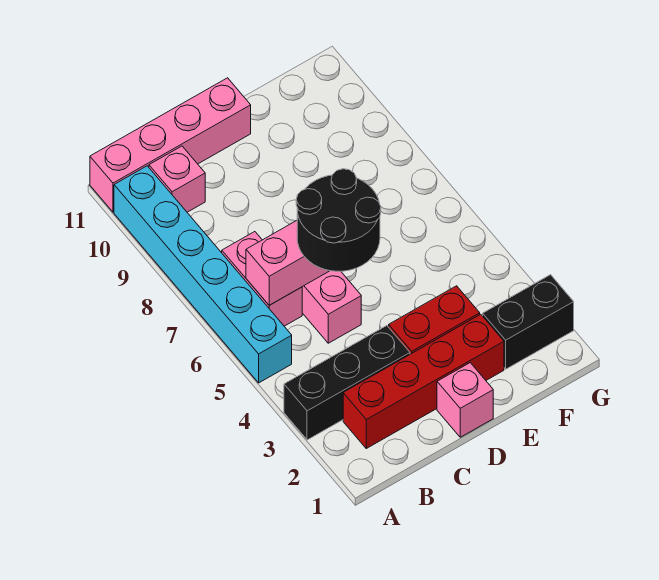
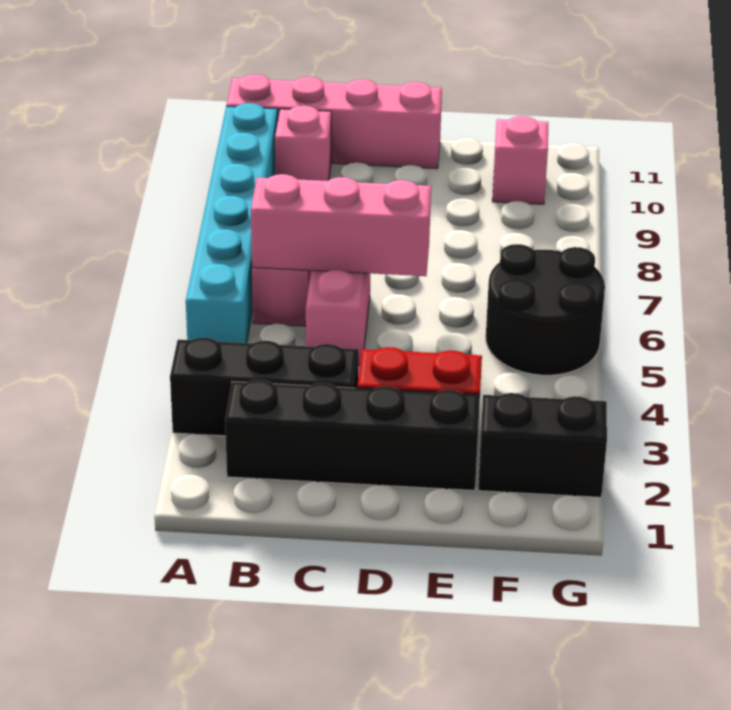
red 1x4 brick [343,314,504,448] -> black 1x4 brick [225,380,480,490]
black 2x2 round brick [296,169,381,271] -> black 2x2 round brick moved to [486,244,605,375]
pink 1x1 brick [437,363,493,437] -> pink 1x1 brick moved to [492,116,548,204]

